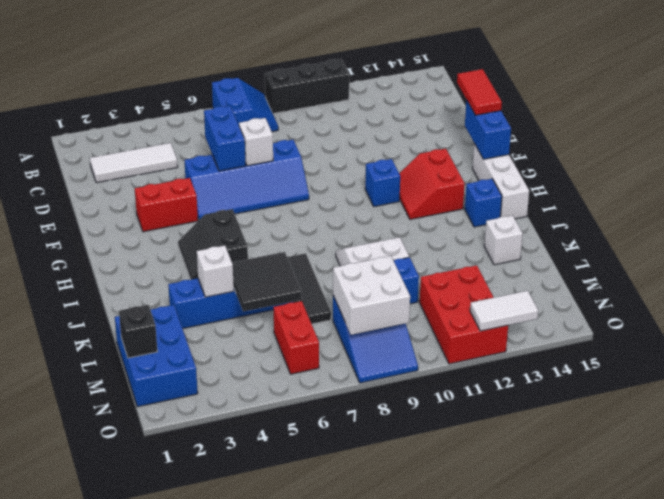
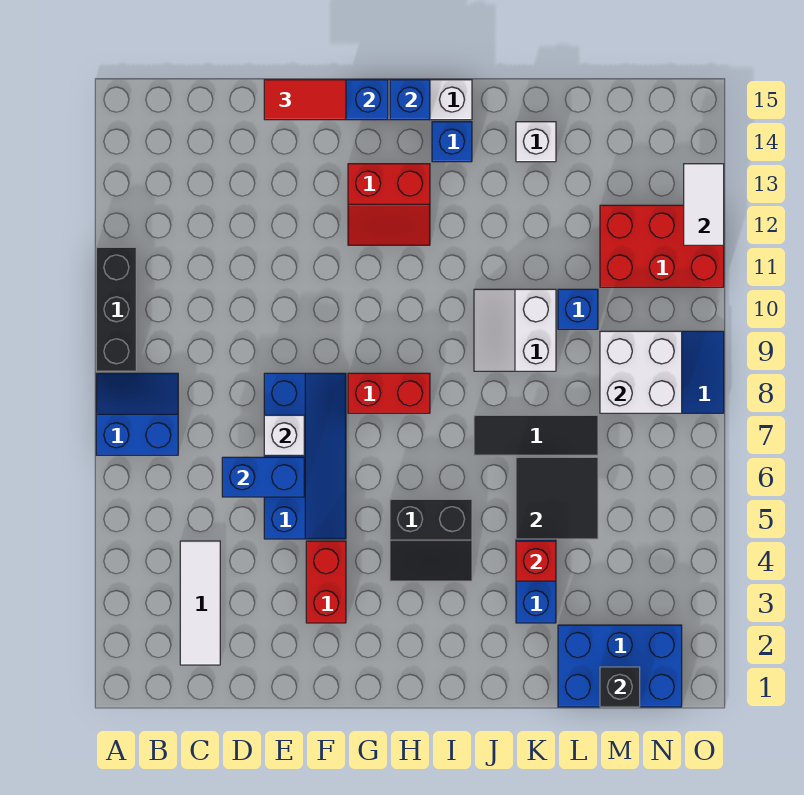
blue 1x1 brick [365,159,400,207] -> blue 1x1 brick moved to [390,80,430,120]
white 1x1 brick [197,246,234,297] -> red 1x1 brick [516,541,556,581]
red 1x2 brick [274,301,319,374] -> red 1x2 brick moved to [348,373,430,413]

